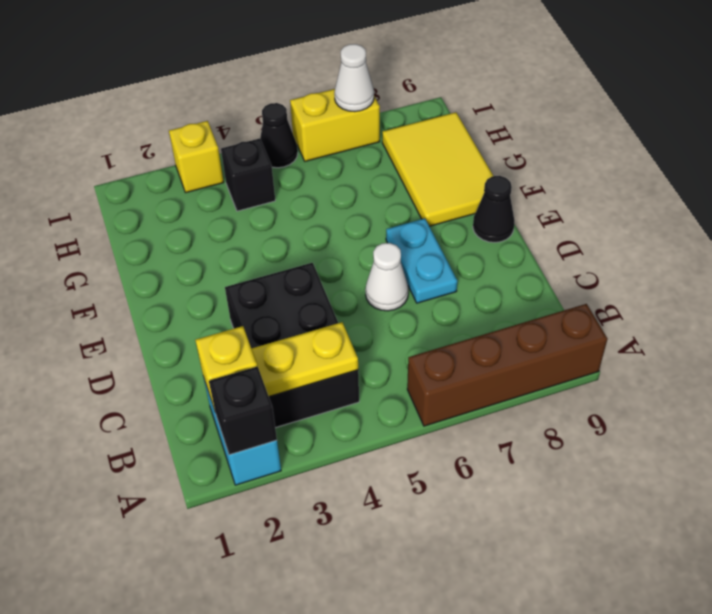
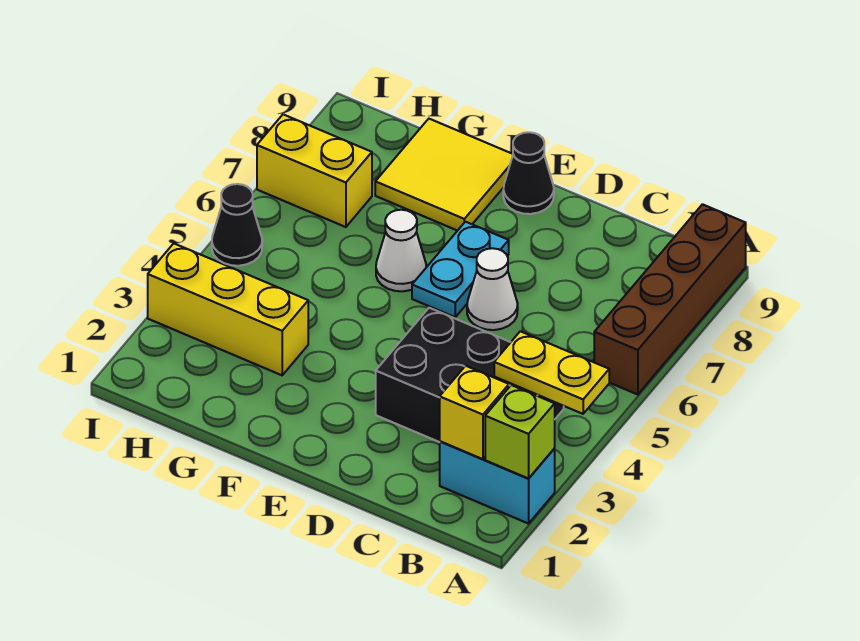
black 1x1 brick [209,366,277,455] -> lime 1x1 brick [485,385,555,478]
yellow 1x2 plate [251,322,358,396] -> yellow 1x2 plate turned to [494,331,609,414]
cyan 1x2 plate [386,218,457,303] -> cyan 1x2 plate turned to [412,222,509,317]
yellow 2x3 tile [382,112,493,226] -> yellow 2x2 tile [375,119,513,231]
black 1x1 brick [221,138,275,211] -> none
yellow 1x1 brick [169,121,224,193] -> yellow 1x3 brick [148,244,308,375]
yellow 1x2 brick [290,89,380,161] -> yellow 1x2 brick turned to [257,114,372,227]
white 1x1 cone [334,44,374,112] -> white 1x1 cone moved to [376,210,426,291]

